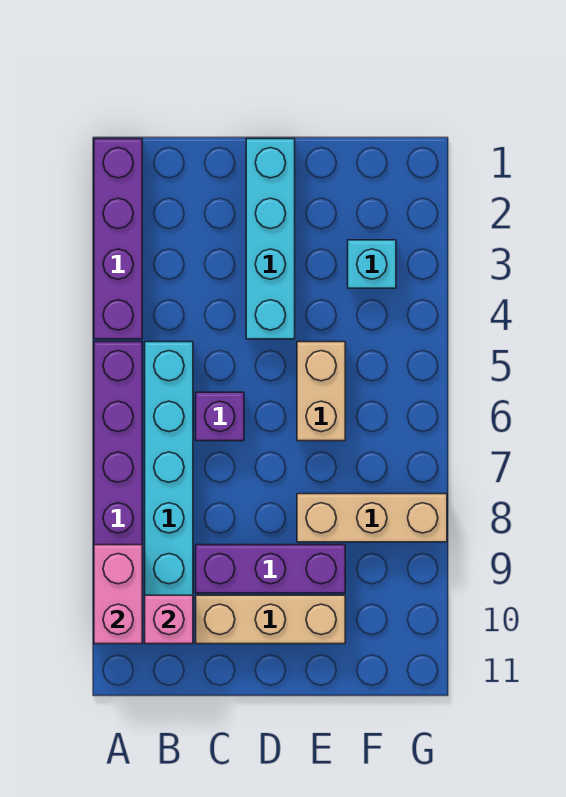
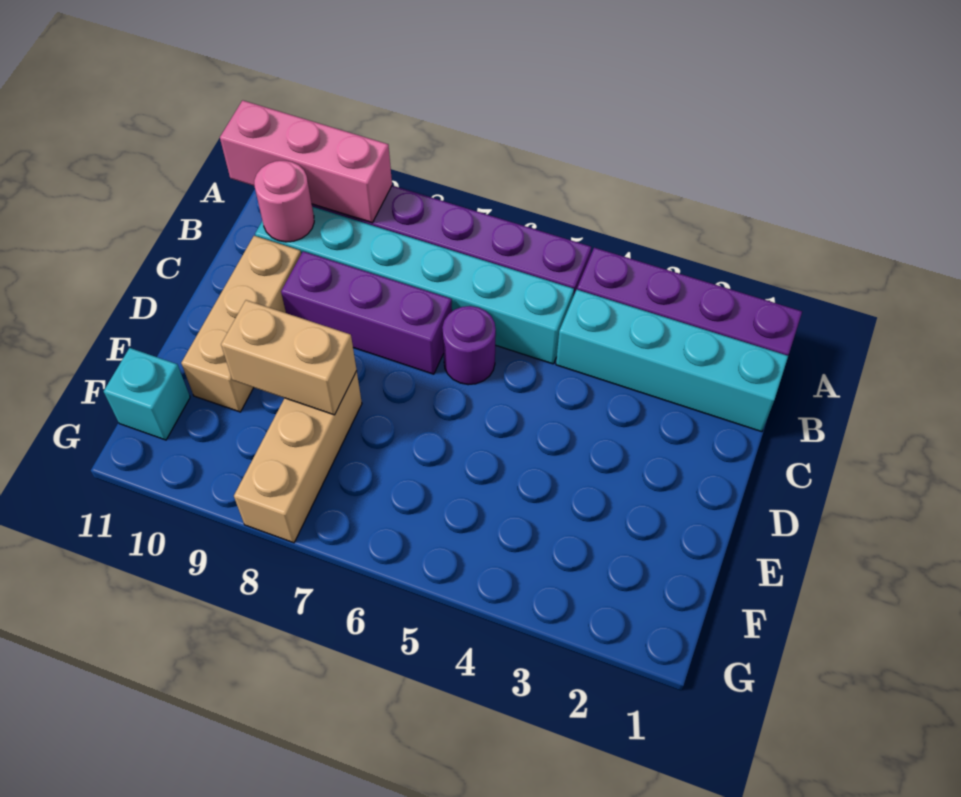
pink 1x2 brick [94,545,142,644] -> pink 1x3 brick [220,100,392,223]
pink 1x1 brick [145,595,193,644] -> pink 1x1 round brick [254,161,314,242]
purple 1x1 brick [196,392,244,441] -> purple 1x1 round brick [442,306,496,385]
purple 1x3 brick [196,545,345,593] -> purple 1x3 brick turned to [281,251,452,374]
cyan 1x4 brick [246,139,295,339] -> cyan 1x4 brick moved to [556,290,788,432]
tan 1x2 brick [297,342,345,441] -> tan 1x2 brick moved to [221,300,357,415]
cyan 1x1 brick [348,240,396,288] -> cyan 1x1 brick moved to [104,348,190,440]

